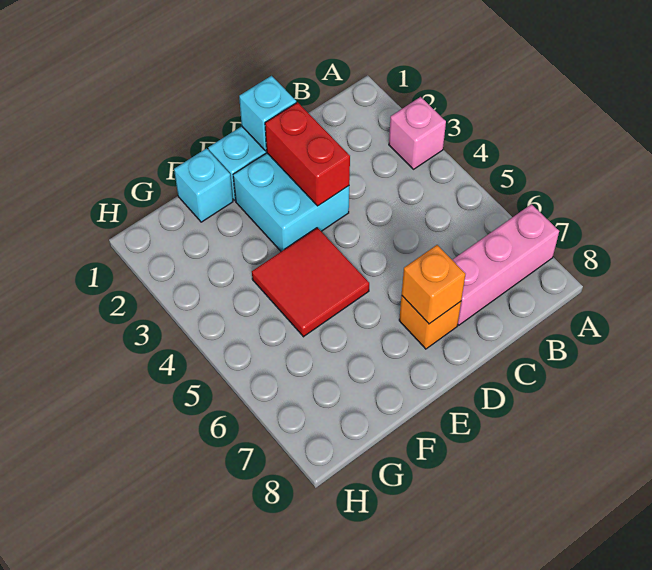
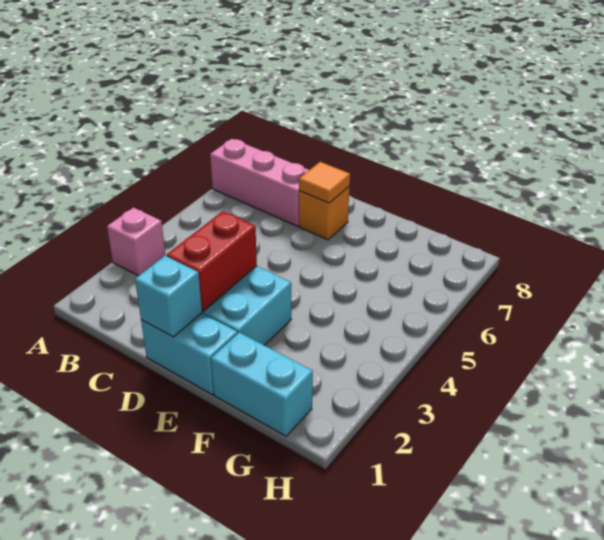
orange 1x1 brick [402,245,465,324] -> orange 1x1 tile [299,162,350,203]
red 2x2 tile [252,228,369,337] -> none
cyan 1x1 brick [174,149,233,222] -> cyan 1x2 brick [211,333,313,436]

